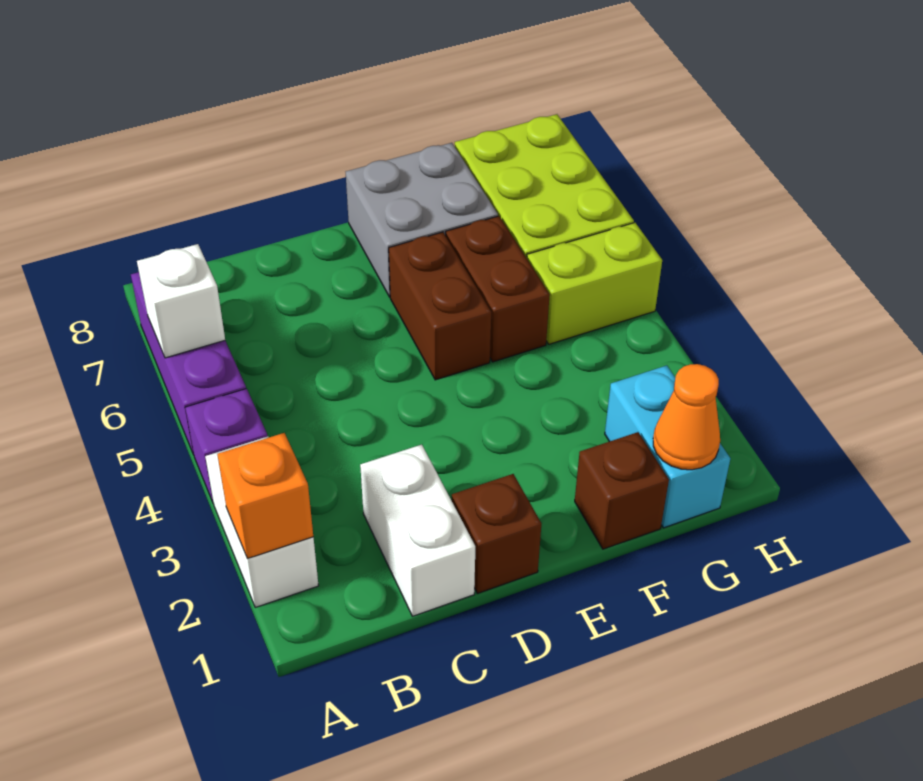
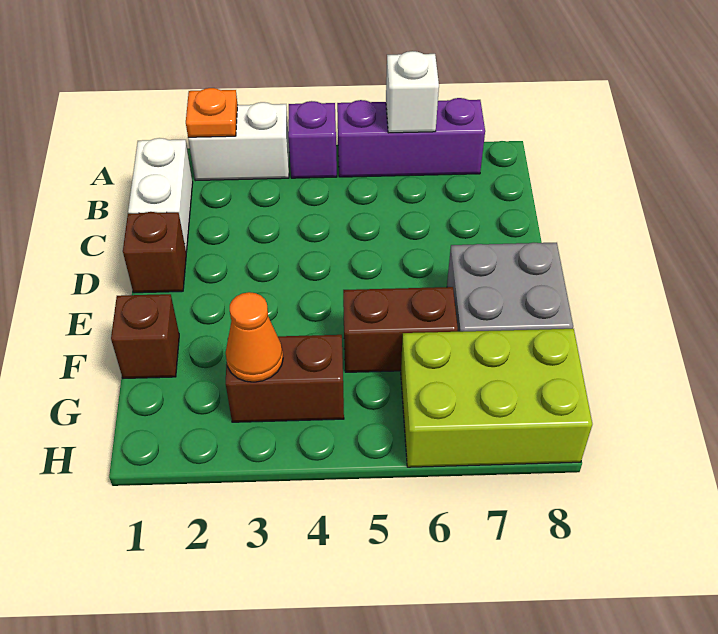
orange 1x1 brick [217,433,313,559] -> orange 1x1 plate [186,88,237,137]
white 1x2 brick [360,445,475,616] -> white 1x2 brick turned to [128,138,193,252]
brown 1x2 brick [389,232,491,380] -> brown 1x2 brick moved to [226,335,344,422]
cyan 1x2 brick [605,365,730,528] -> none
orange 1x1 cone [653,364,720,470] -> orange 1x1 cone moved to [226,292,283,382]
lime 1x2 brick [527,223,662,344] -> none

